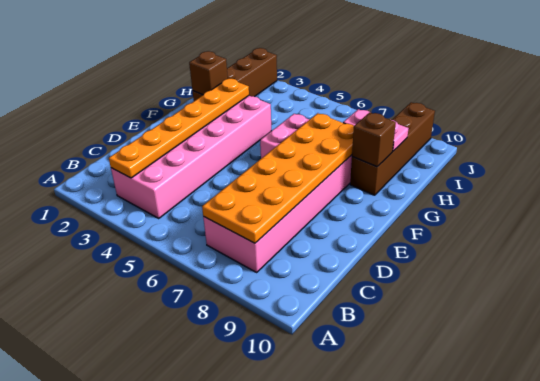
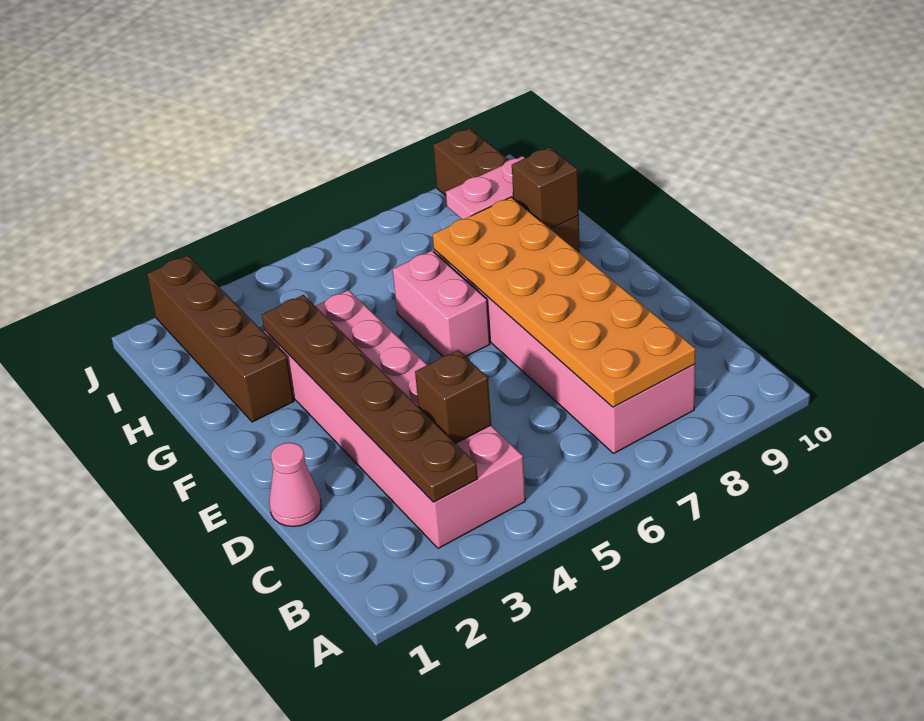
orange 1x6 plate [109,79,249,178] -> brown 1x6 plate [262,295,478,502]
none -> pink 1x1 cone [269,443,321,527]
brown 1x1 brick [189,51,228,95] -> brown 1x1 brick moved to [415,350,491,443]

